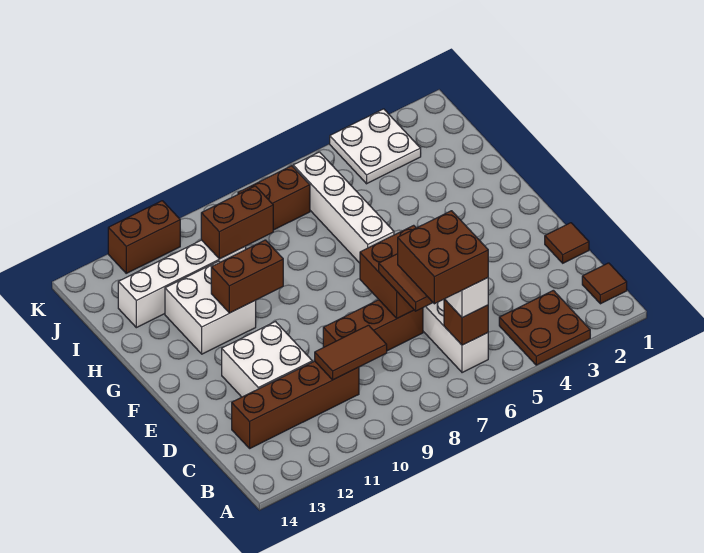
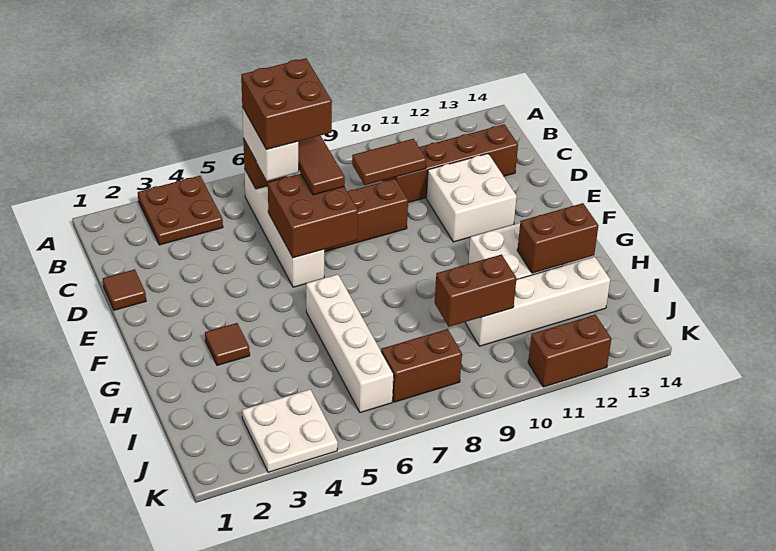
brown 1x1 tile [582,263,627,304] -> brown 1x1 tile moved to [205,323,250,365]
brown 1x2 brick [211,240,283,313] -> brown 1x2 brick moved to [517,203,598,273]

